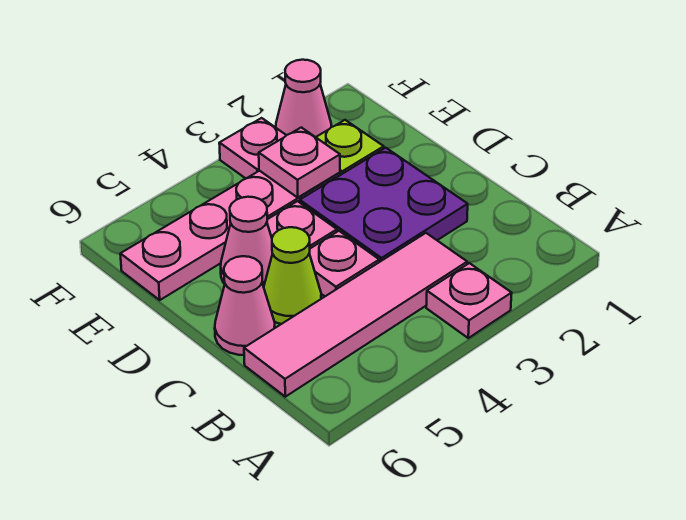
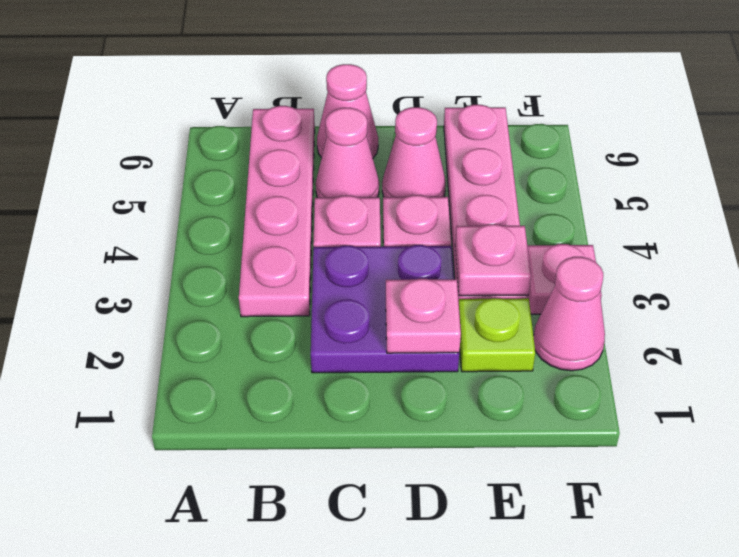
pink 1x1 plate [426,263,512,338] -> pink 1x1 plate moved to [386,279,461,353]
pink 1x4 tile [244,233,467,397] -> pink 1x4 plate [239,106,315,317]
lime 1x1 cone [264,227,321,324] -> pink 1x1 cone [316,108,379,198]

